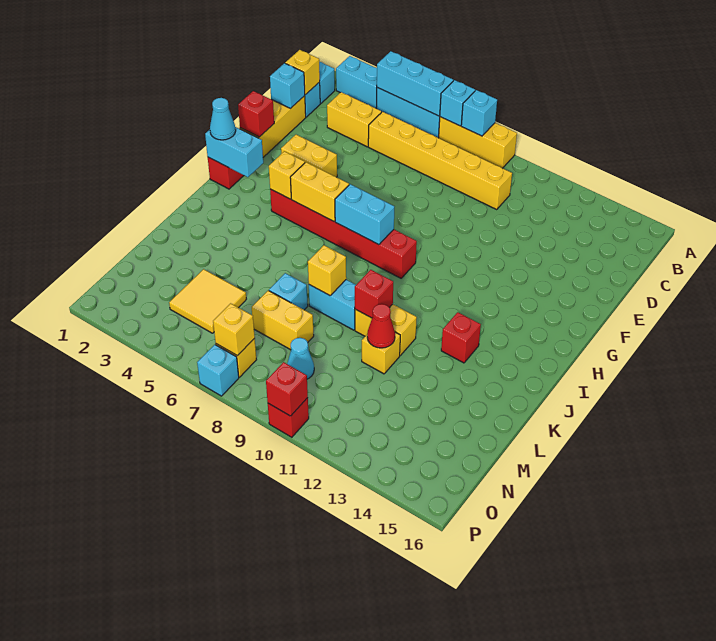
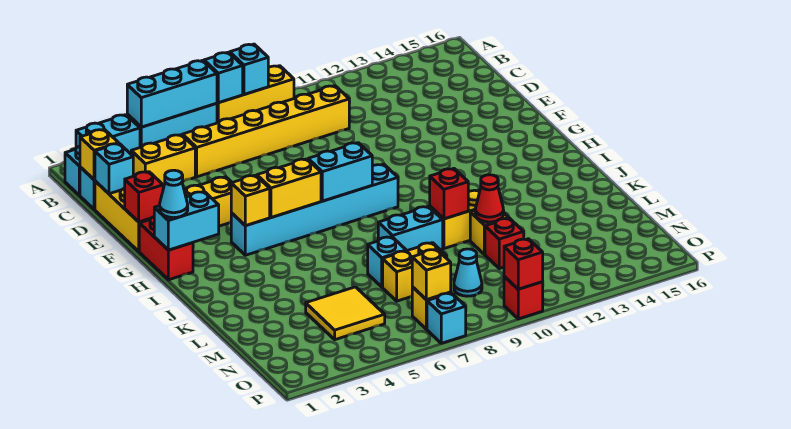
red 1x6 brick [270,189,417,278] -> cyan 1x6 brick [231,164,398,255]
red 1x1 brick [441,312,481,363] -> red 1x1 brick moved to [485,218,524,269]
yellow 1x1 brick [308,245,346,296] -> none

